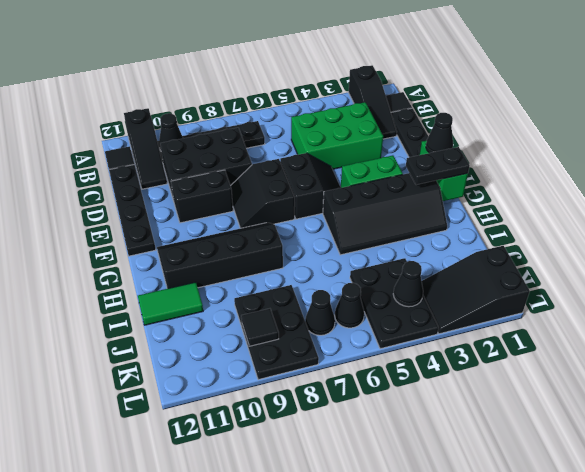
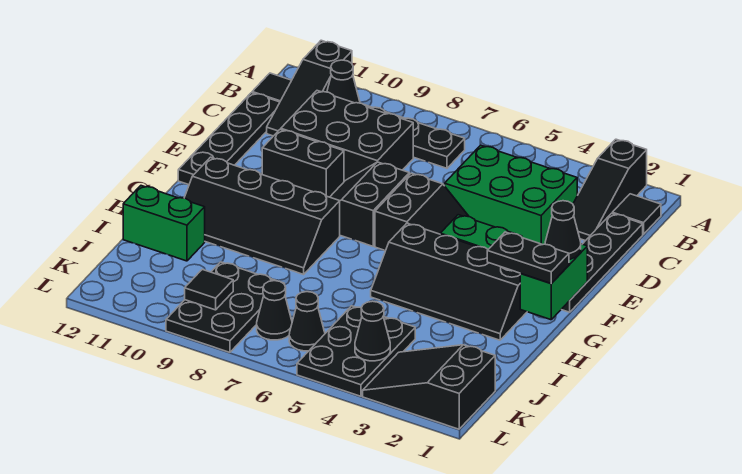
black 2x4 slope [157,223,283,289] -> black 2x4 slope turned to [184,157,340,274]
green 1x2 tile [138,282,203,325] -> green 1x2 brick [123,186,205,261]

